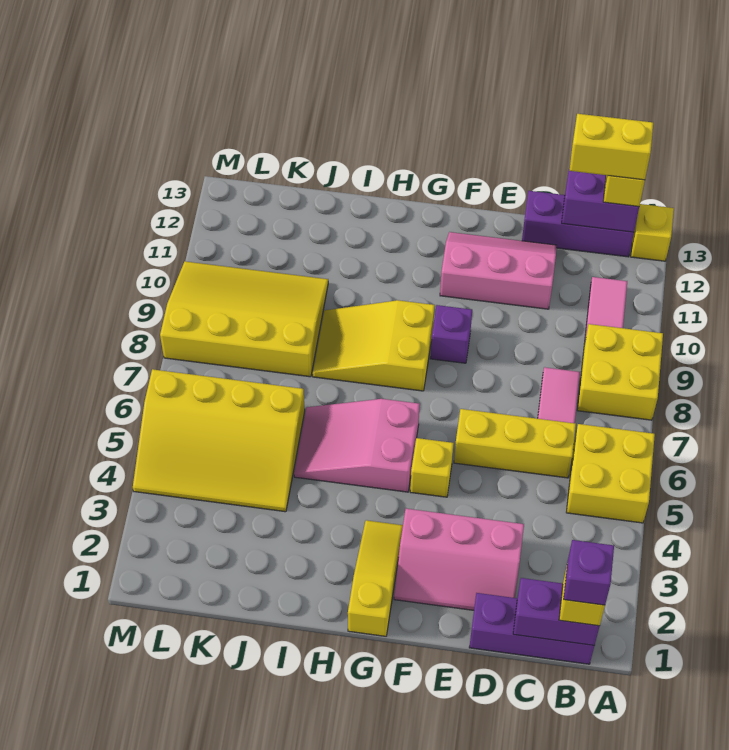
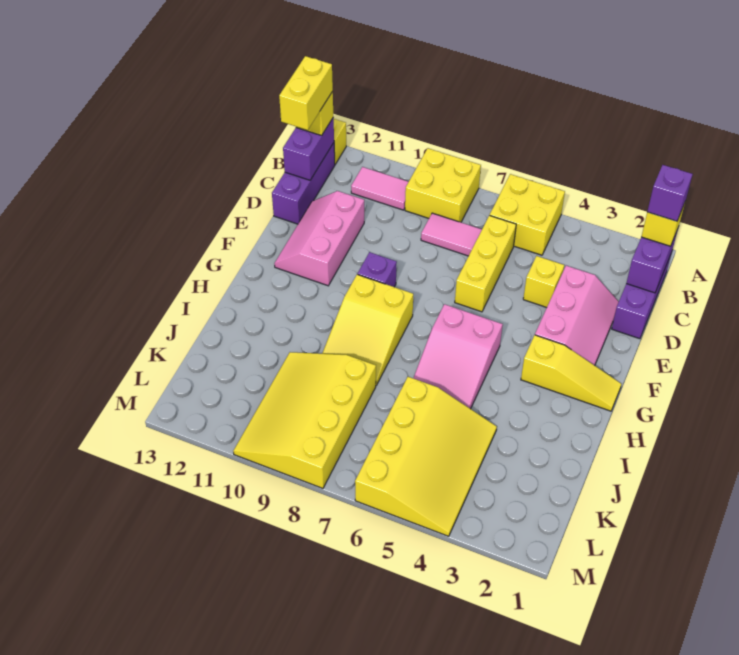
yellow 1x1 brick [410,438,454,497] -> yellow 1x1 brick moved to [523,256,564,308]
yellow 1x3 slope [348,520,403,636] -> yellow 1x3 slope turned to [521,335,621,411]

